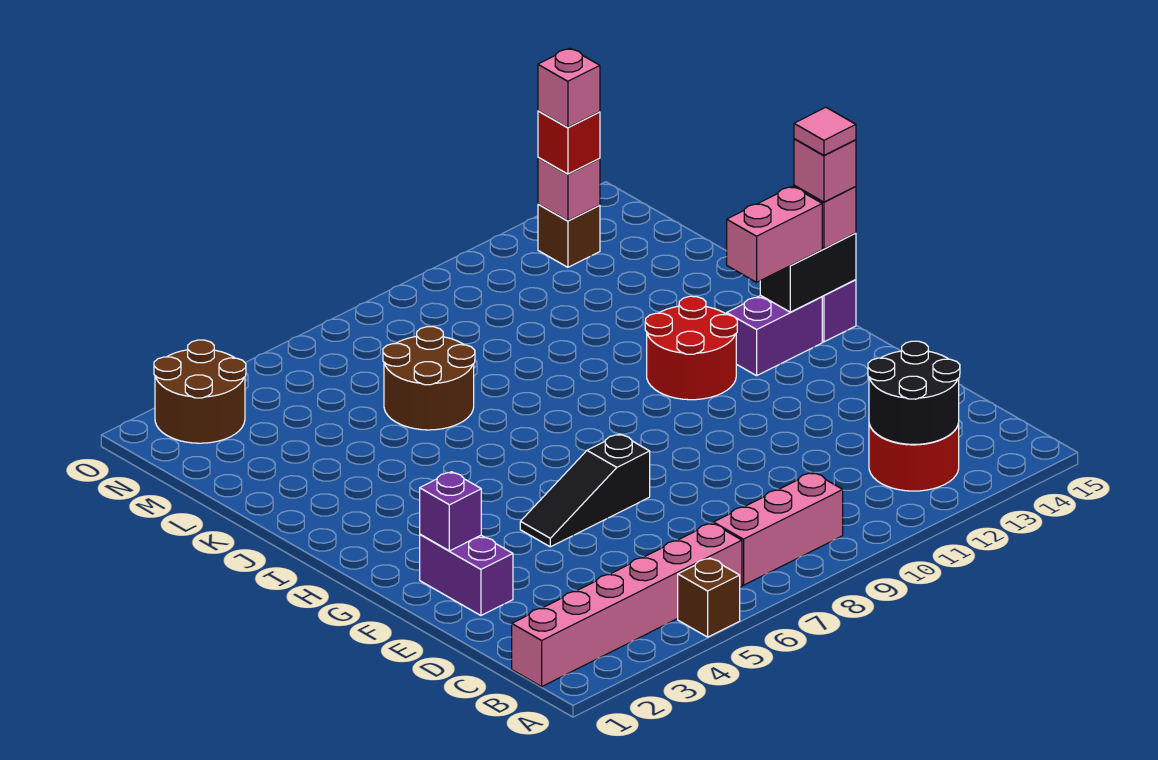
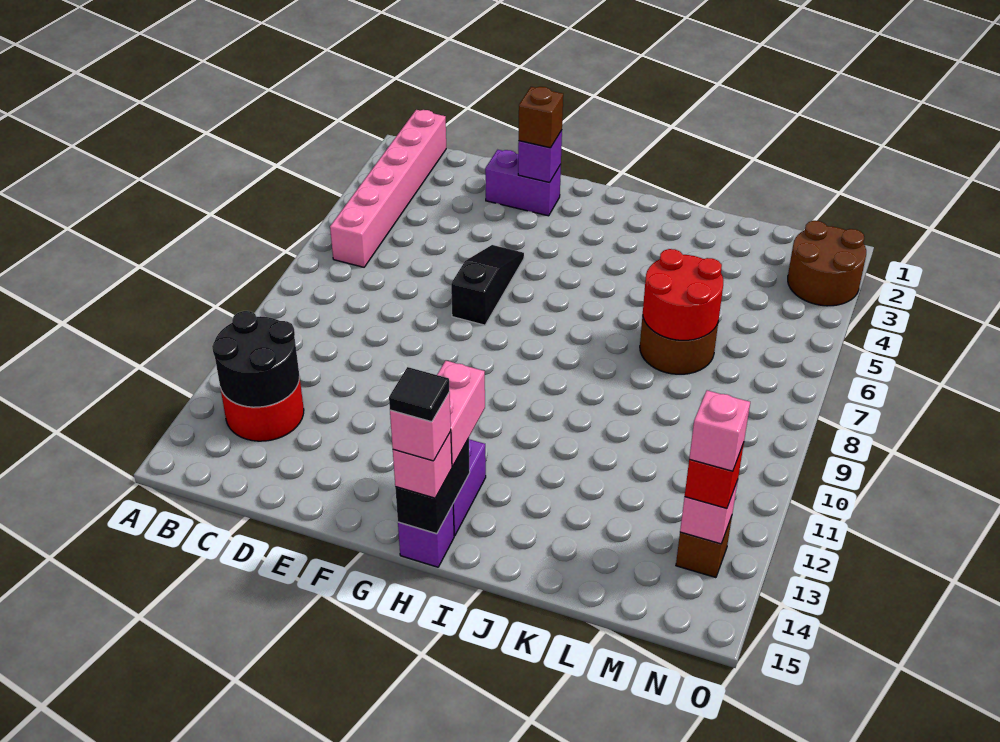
brown 1x1 brick [678,558,740,637] -> brown 1x1 brick moved to [519,87,563,148]
pink 1x3 brick [714,472,843,585] -> none
red 2x2 round brick [645,296,737,400] -> red 2x2 round brick moved to [643,249,723,340]
pink 1x1 tile [794,107,856,155] -> black 1x1 tile [389,367,449,422]

